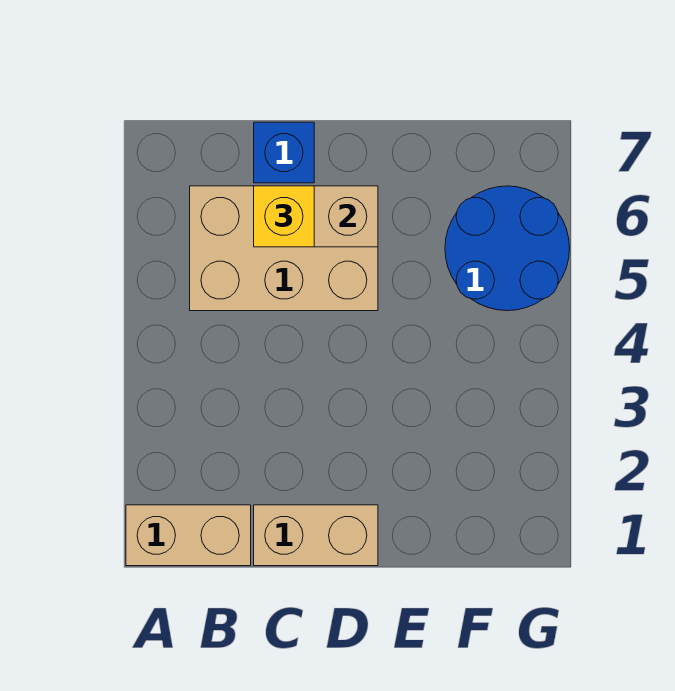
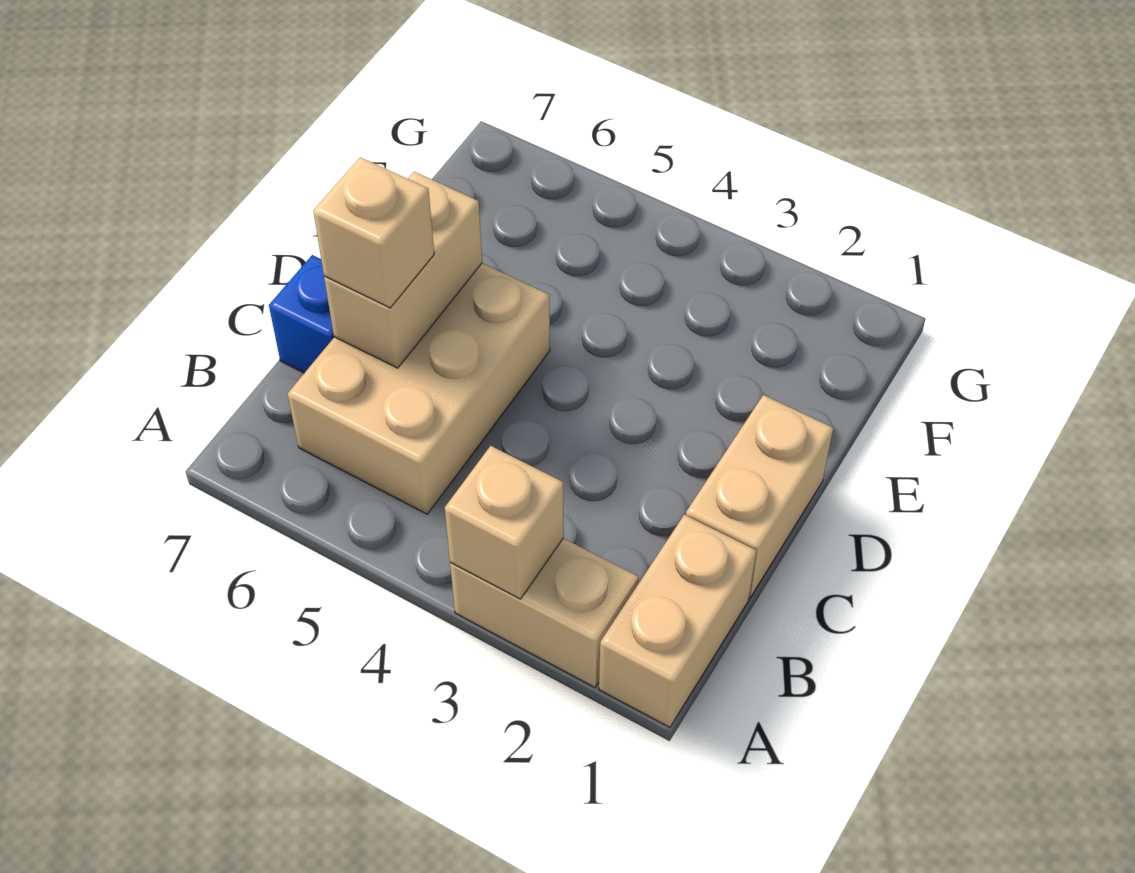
none -> tan 1x2 brick [450,538,638,687]
none -> tan 1x1 brick [445,446,564,599]
yellow 1x1 brick [254,186,314,247] -> tan 1x1 brick [313,157,434,308]
blue 2x2 round brick [445,186,570,311] -> none

